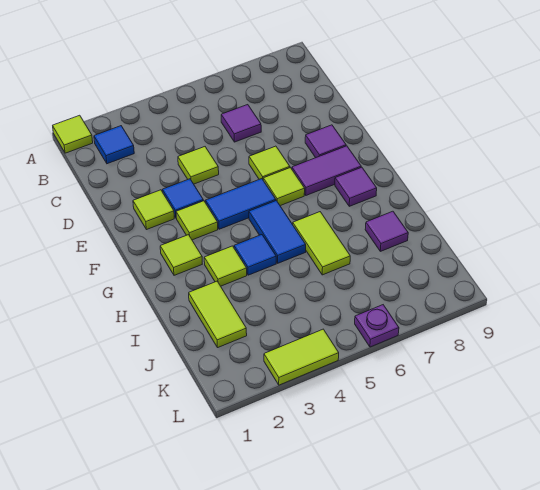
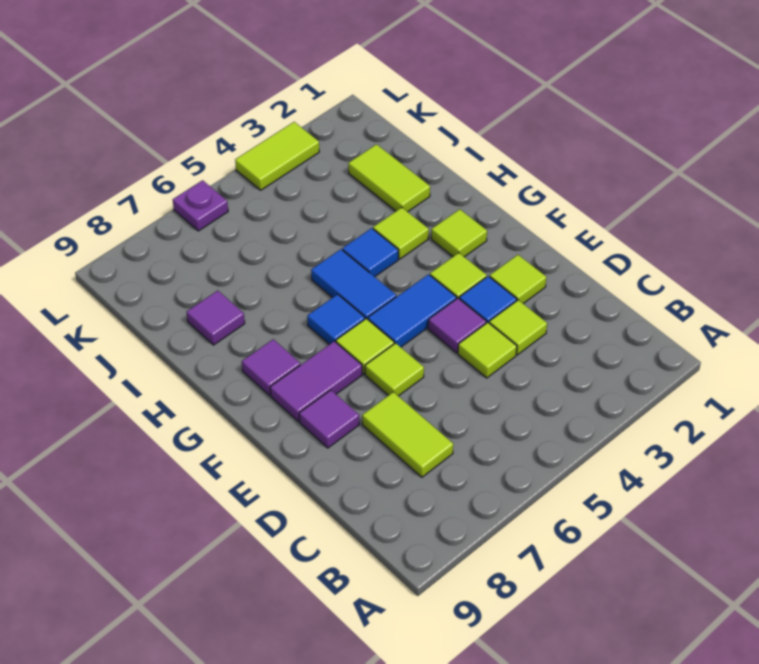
lime 1x1 tile [53,115,93,153] -> lime 1x1 tile moved to [489,300,547,355]
blue 1x1 tile [94,126,134,164] -> blue 1x1 tile moved to [307,294,365,344]
purple 1x1 tile [221,105,261,142] -> purple 1x1 tile moved to [428,298,486,353]
lime 1x2 tile [293,212,350,275] -> lime 1x2 tile moved to [362,392,453,477]

